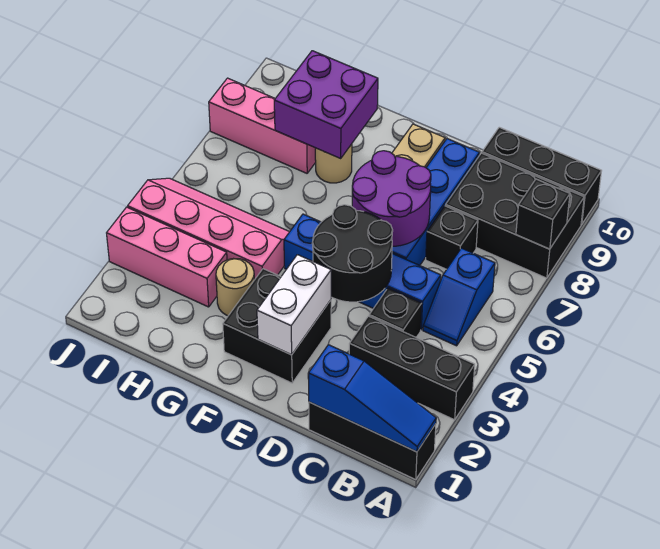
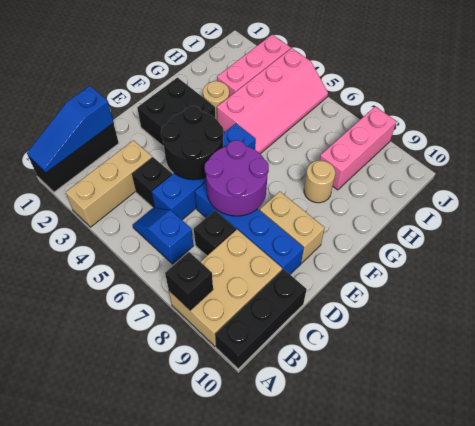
black 1x3 brick [349,316,475,420] -> tan 1x3 brick [66,140,152,227]
black 2x3 brick [446,153,584,278] -> tan 2x3 brick [169,229,282,346]
white 1x2 brick [257,255,331,355] -> none
purple 2x2 brick [274,51,378,158] -> none

